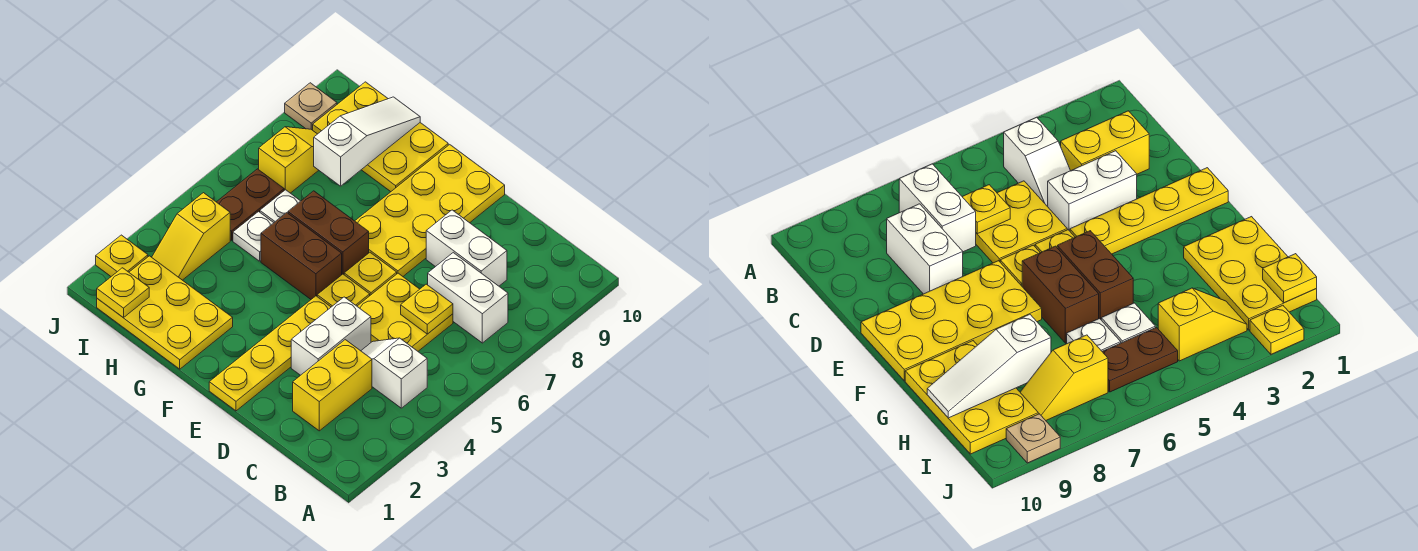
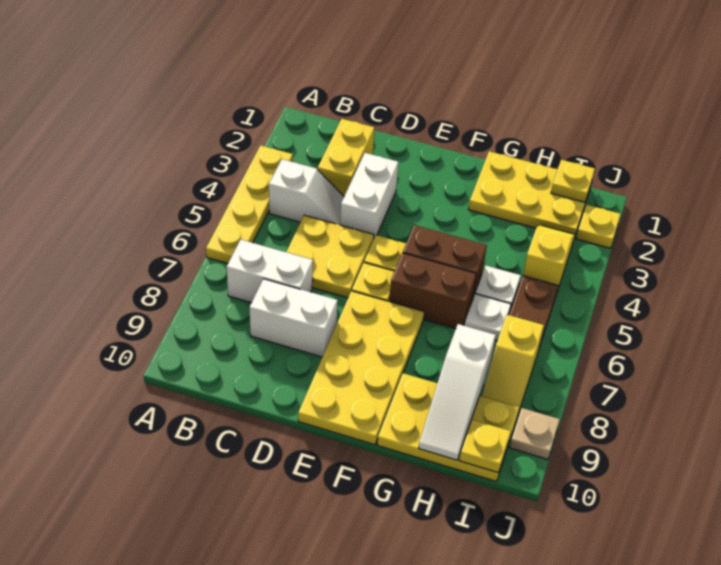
yellow 1x1 plate [401,284,453,334] -> yellow 1x1 plate moved to [459,420,511,473]
yellow 1x4 plate [209,296,331,411] -> yellow 1x4 plate moved to [206,145,293,263]

